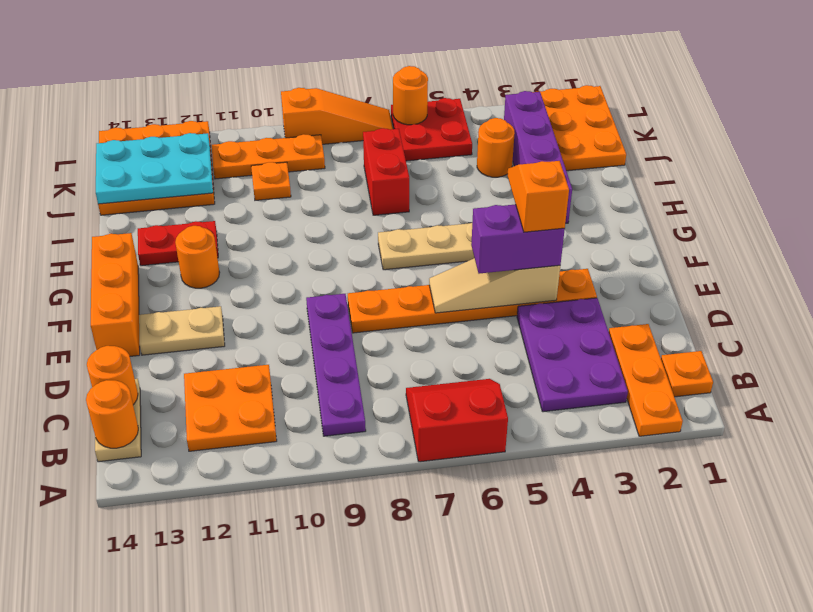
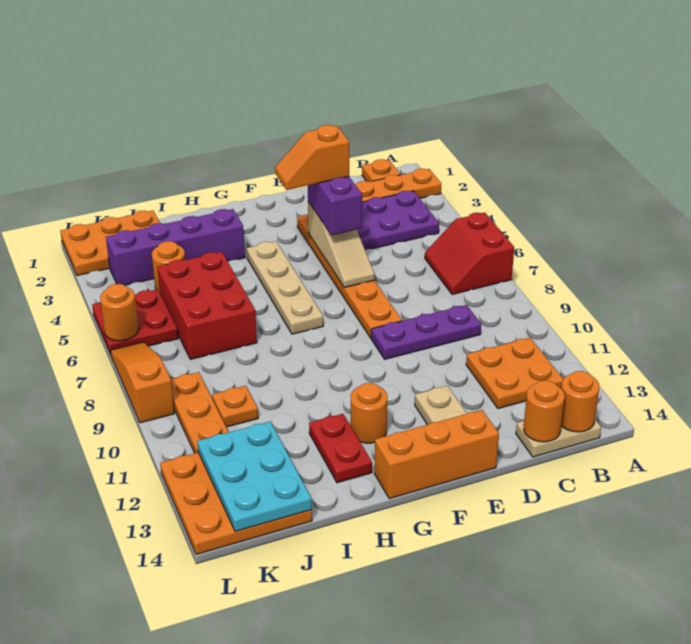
purple 1x4 plate [306,294,366,436] -> purple 1x3 plate [371,305,481,359]
red 1x2 brick [363,128,409,215] -> red 2x3 brick [157,252,257,359]

